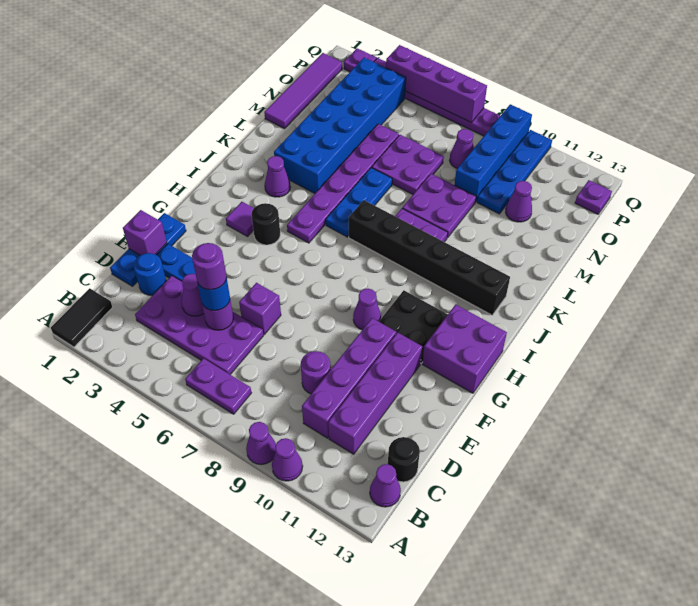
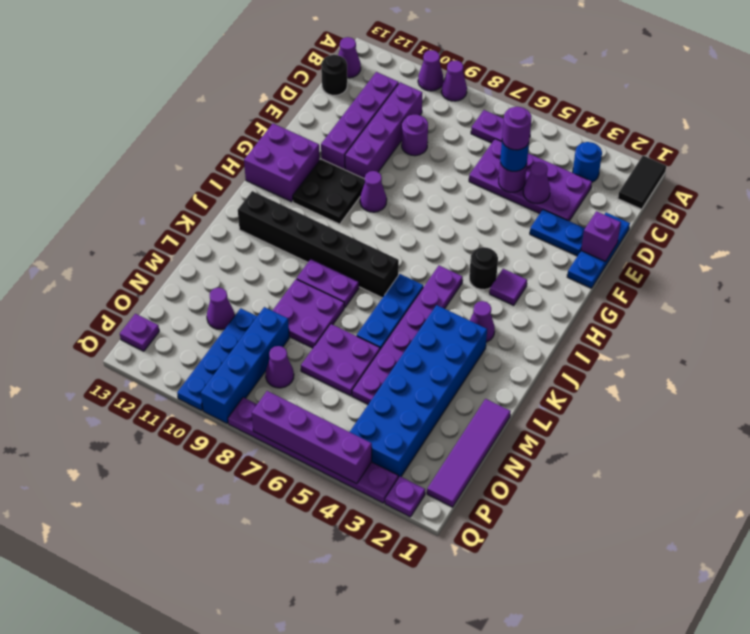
blue 1x1 round brick [134,253,166,295] -> blue 1x1 round brick moved to [573,142,602,182]
purple 1x1 brick [239,283,281,334] -> none

